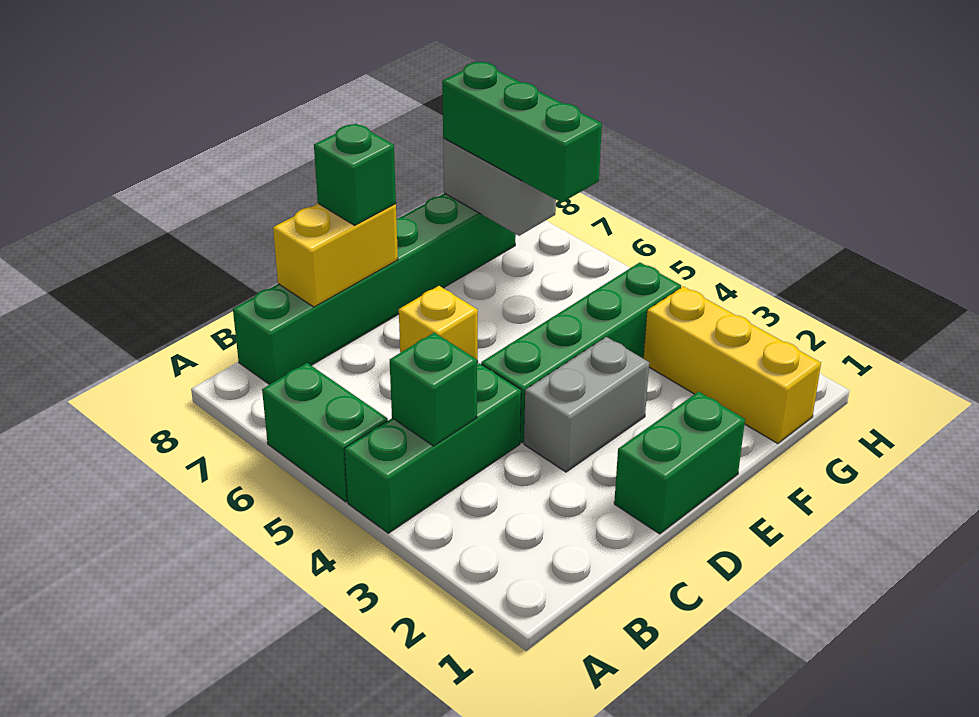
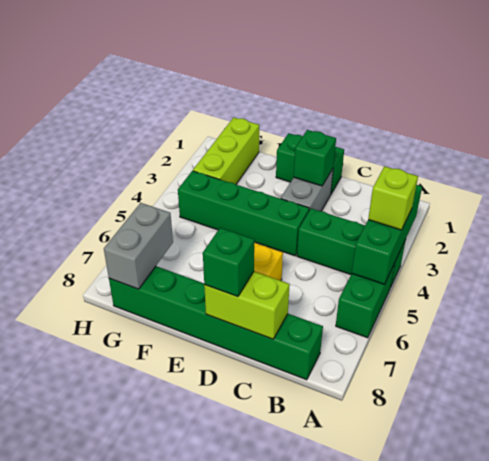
none -> lime 1x1 brick [368,166,418,230]
green 1x1 brick [390,332,477,446] -> green 1x1 brick moved to [294,130,336,186]
yellow 1x2 brick [273,204,398,307] -> lime 1x2 brick [204,272,290,339]
grey 1x2 brick [524,337,649,472] -> grey 1x2 brick turned to [281,169,333,211]
yellow 1x3 brick [644,286,821,444] -> lime 1x3 brick [193,117,259,184]
green 1x3 brick [442,62,602,203] -> green 1x3 brick moved to [352,185,422,284]

